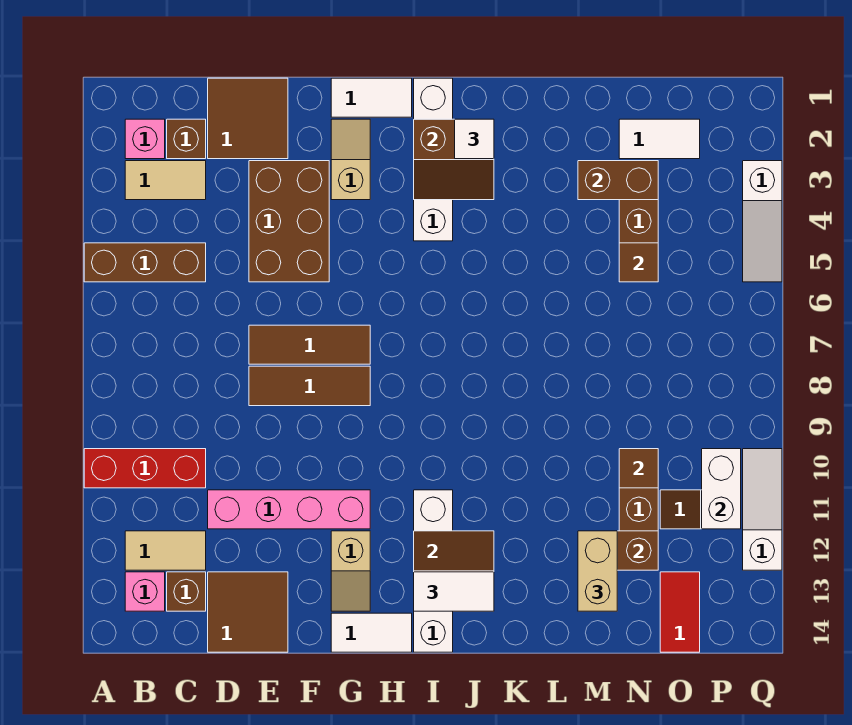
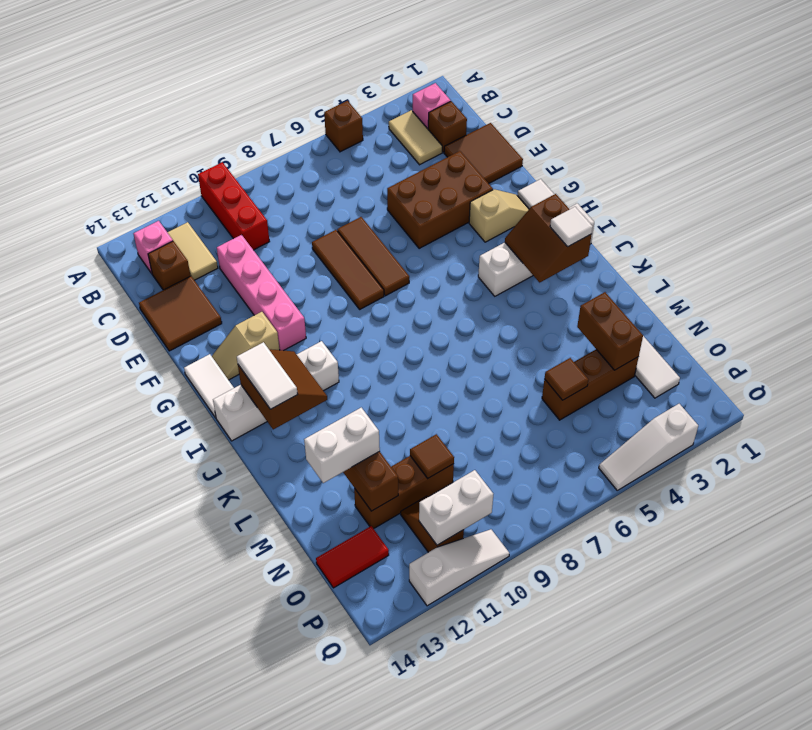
brown 1x3 brick [84,243,206,282] -> brown 1x1 brick [324,101,363,152]
tan 1x2 brick [578,531,617,611] -> white 1x2 brick [304,408,380,483]

